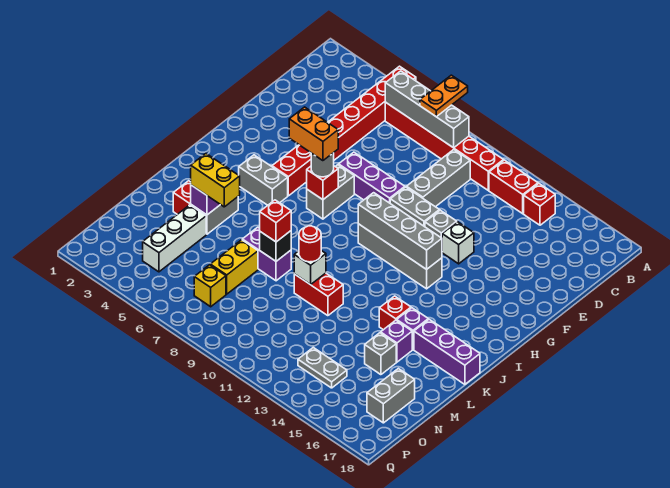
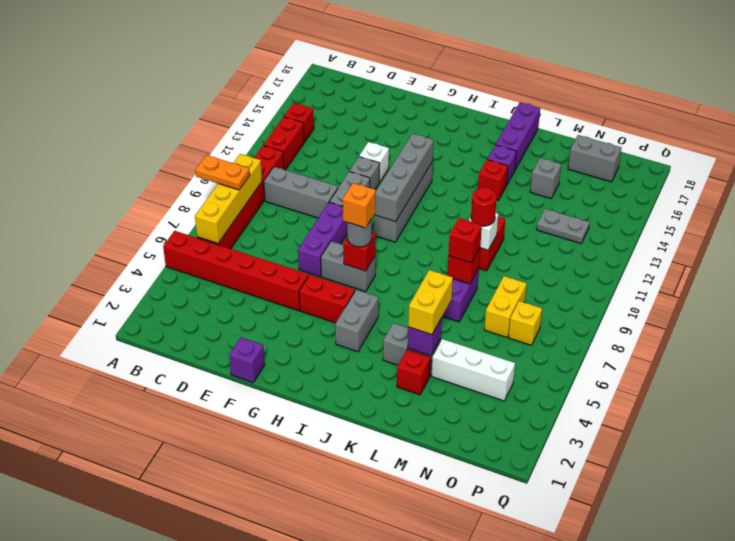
grey 1x4 brick [385,71,469,148] -> yellow 1x4 brick [195,154,262,243]
orange 1x2 brick [289,107,338,161] -> orange 1x1 brick [343,183,376,228]
black 1x1 brick [260,231,291,261] -> red 1x1 brick [447,248,480,284]
purple 1x1 brick [381,320,412,362] -> purple 1x1 brick moved to [229,338,265,383]
yellow 1x2 brick [210,240,258,294] -> yellow 1x2 brick turned to [484,276,527,337]
grey 1x2 plate [298,348,347,388] -> grey 1x2 plate turned to [536,209,590,243]

